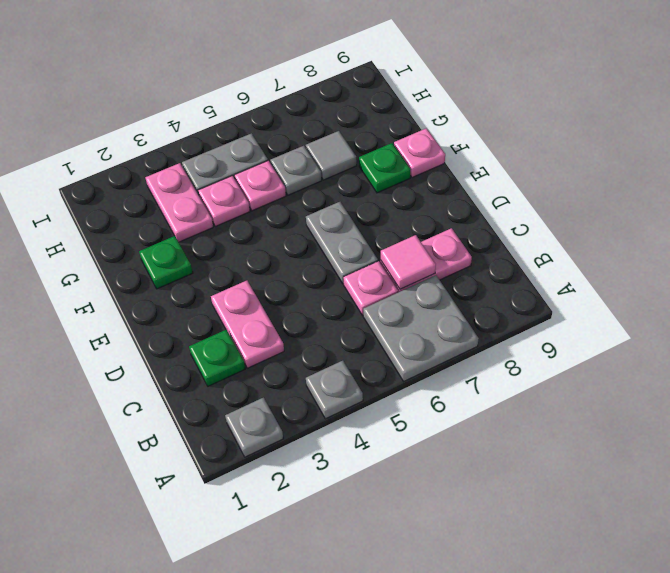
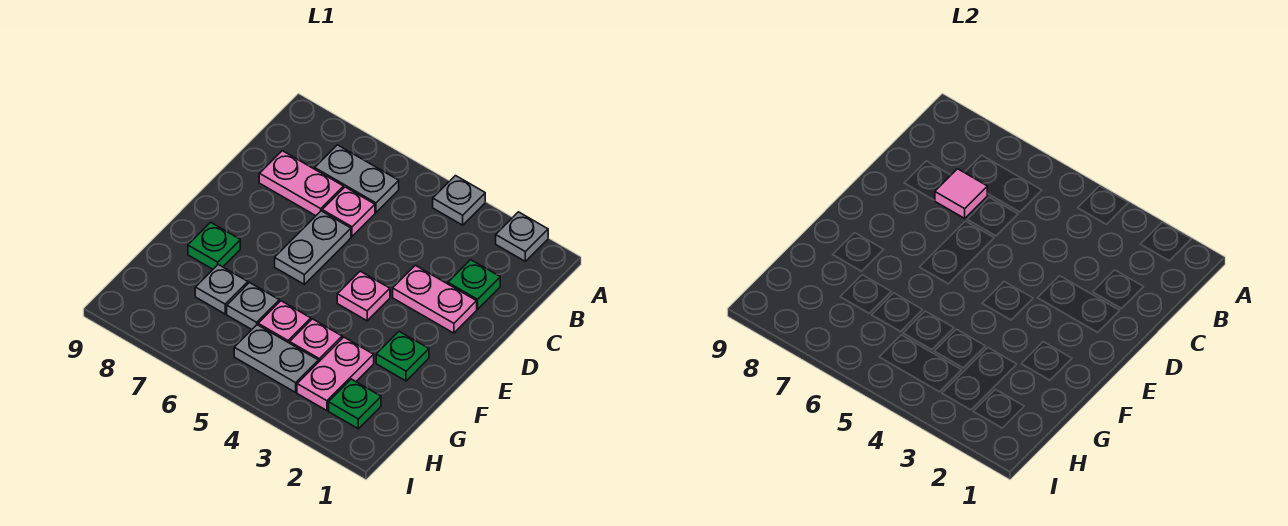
grey 2x2 plate [363,275,479,381] -> grey 1x2 plate [315,145,399,213]
pink 1x2 plate [211,281,284,368] -> pink 1x2 plate turned to [393,265,477,333]
pink 1x1 plate [394,128,445,178] -> pink 1x1 plate moved to [337,271,390,321]
grey 1x1 tile [306,131,357,180] -> grey 1x1 plate [195,265,248,314]
none -> green 1x1 plate [329,379,381,429]

